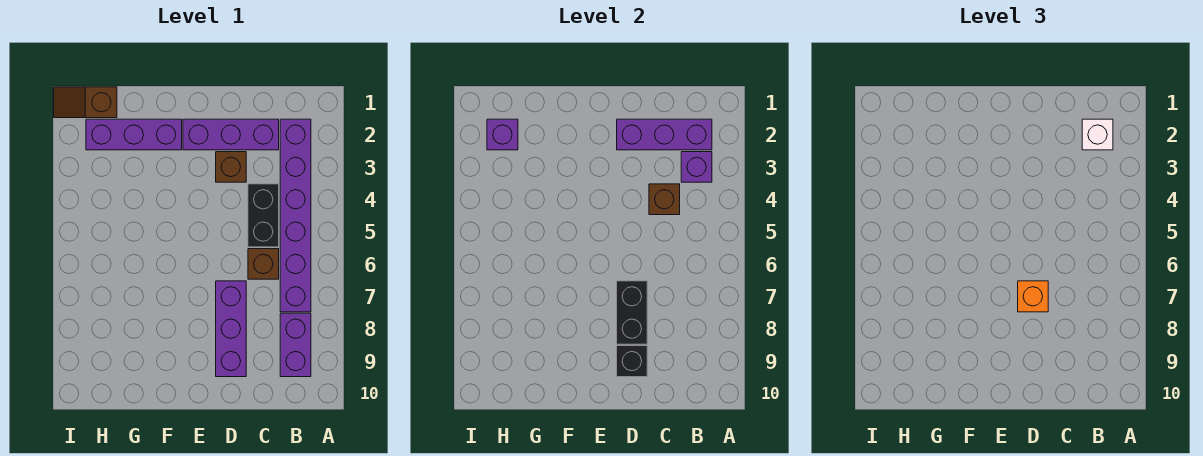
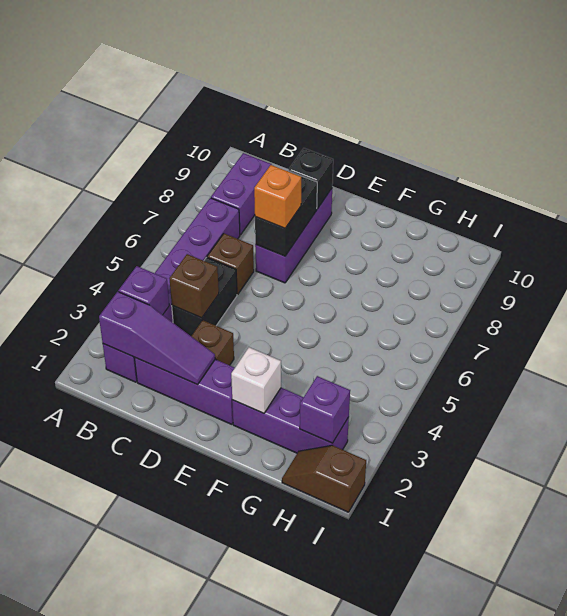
purple 1x3 brick [617,119,712,150] -> purple 1x3 slope [99,292,215,385]
white 1x1 brick [1082,119,1113,150] -> white 1x1 brick moved to [231,347,281,413]
brown 1x2 slope [54,87,117,118] -> brown 1x2 slope turned to [282,445,366,512]

